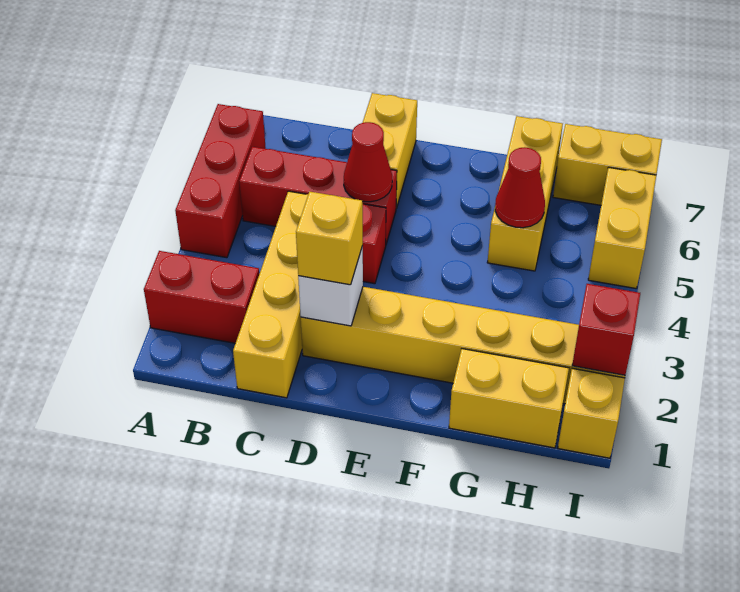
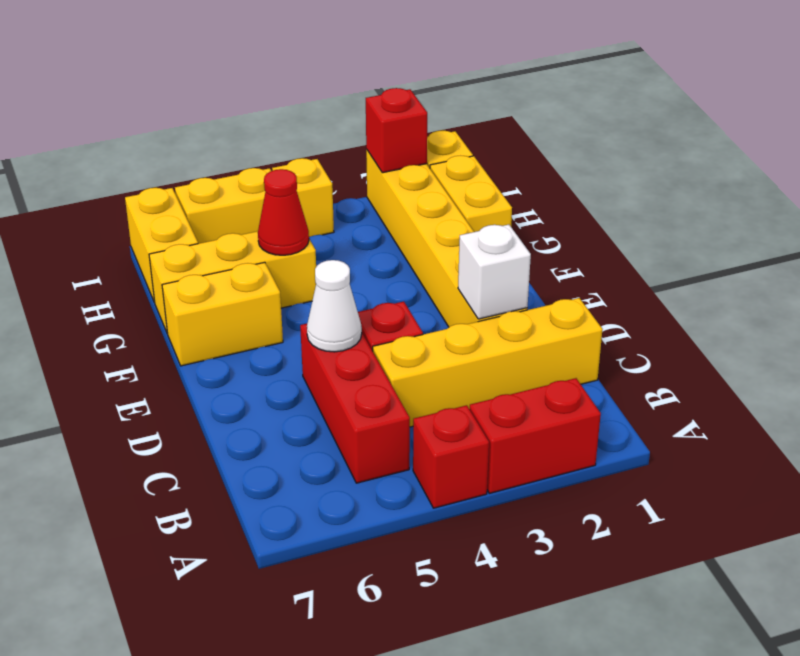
red 1x2 brick [144,251,259,343] -> red 1x2 brick turned to [470,378,601,493]
red 1x3 brick [175,104,266,258] -> red 1x1 brick [413,405,489,508]
yellow 1x1 brick [296,192,363,285] -> yellow 1x1 brick moved to [272,158,334,237]
red 1x1 cone [344,122,392,202] -> white 1x1 cone [307,260,362,352]
yellow 1x2 brick [363,93,417,208] -> yellow 1x2 brick moved to [162,262,283,366]

